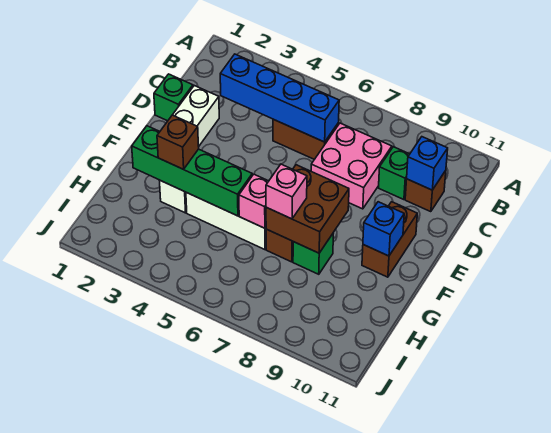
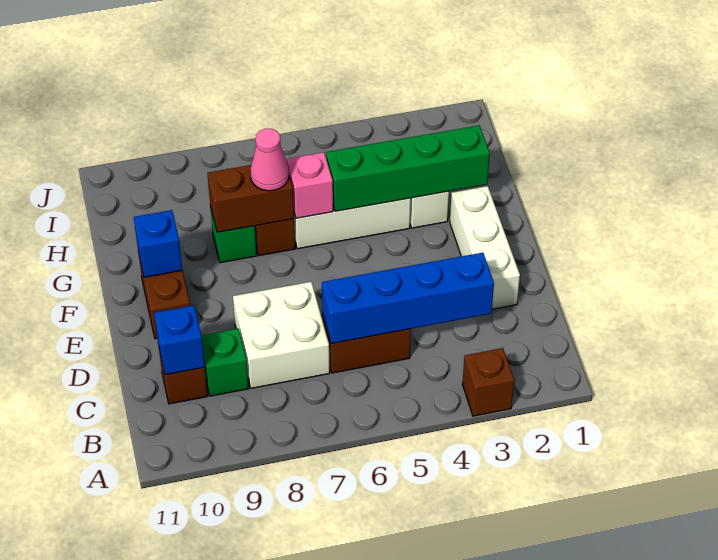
pink 2x2 brick [311,123,392,209] -> white 2x2 brick [233,282,330,388]
green 1x1 brick [154,74,193,121] -> none
brown 2x2 brick [266,165,349,253] -> brown 1x2 brick [207,165,294,232]
brown 1x1 brick [157,115,199,169] -> brown 1x1 brick moved to [463,348,514,416]
pink 1x1 brick [266,164,307,219] -> pink 1x1 cone [250,129,289,191]

